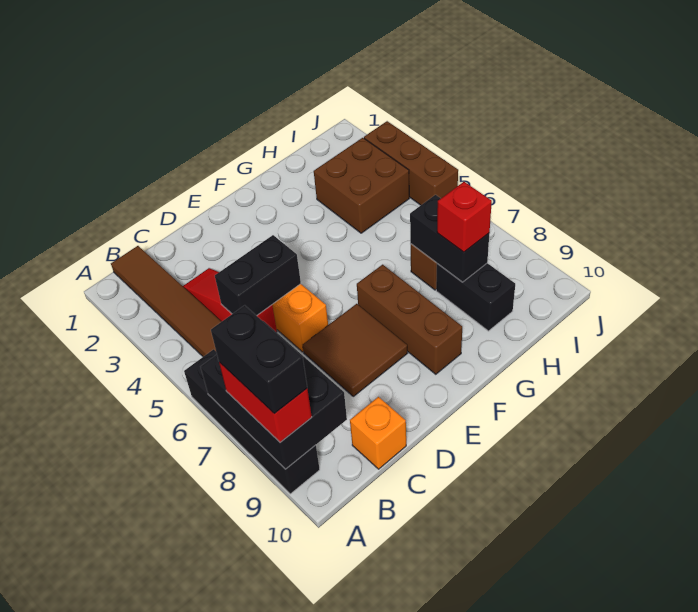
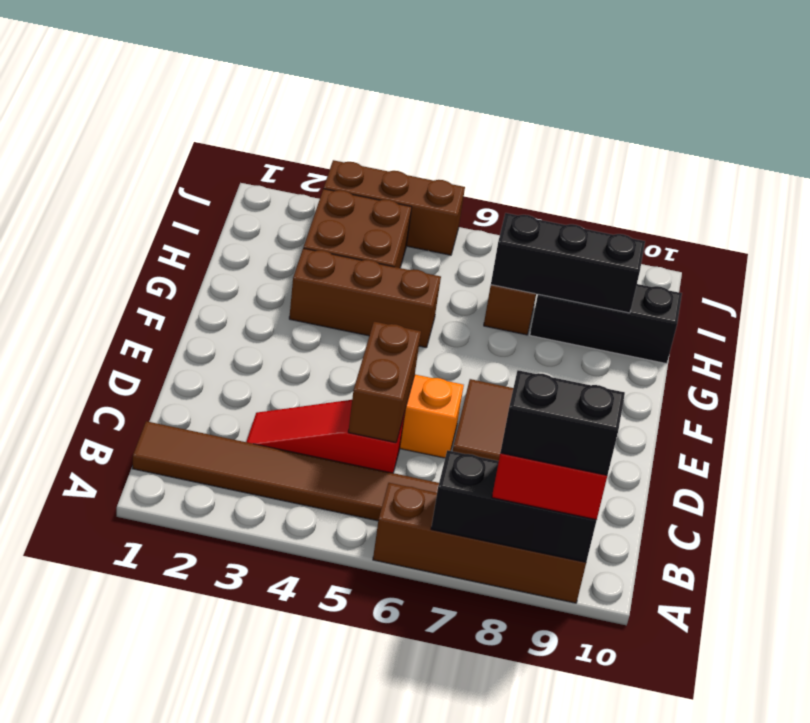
black 1x4 brick [184,349,320,494] -> brown 1x4 brick [373,483,586,603]
black 2x3 brick [201,321,347,469] -> black 1x3 brick [431,450,597,562]
black 1x2 brick [215,235,301,316] -> brown 1x2 brick [348,322,421,443]
orange 1x1 brick [350,397,406,469] -> none
brown 1x3 brick [357,265,462,374] -> brown 1x3 brick moved to [289,248,441,348]
black 1x2 brick [410,195,489,282] -> black 1x3 brick [491,213,645,313]
black 1x2 brick [436,263,515,331] -> black 1x3 brick [530,284,682,364]
red 1x1 brick [437,182,492,252] -> none

